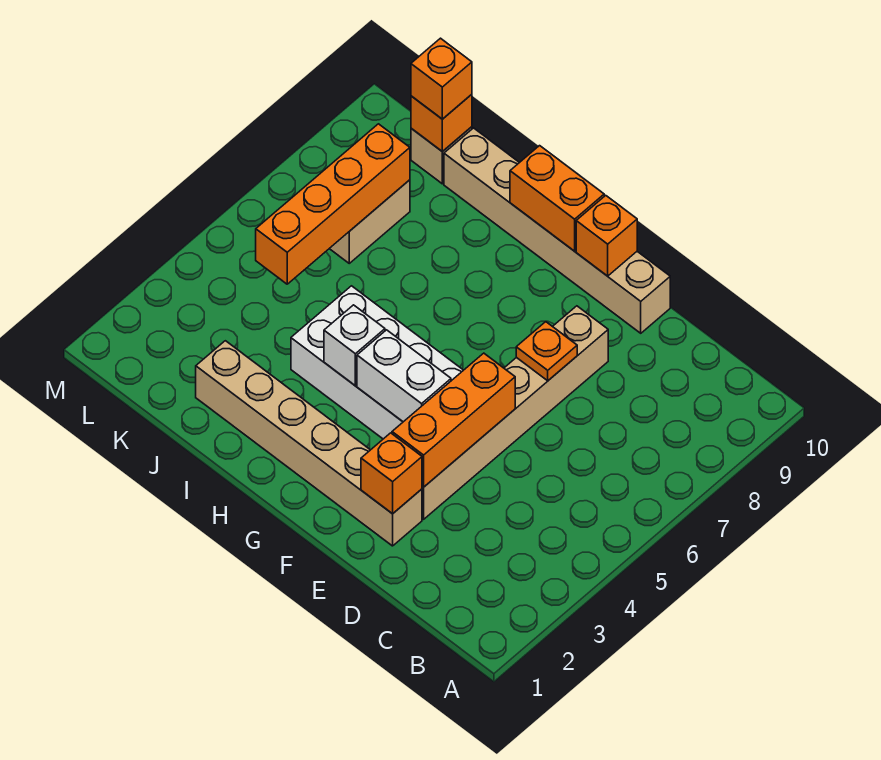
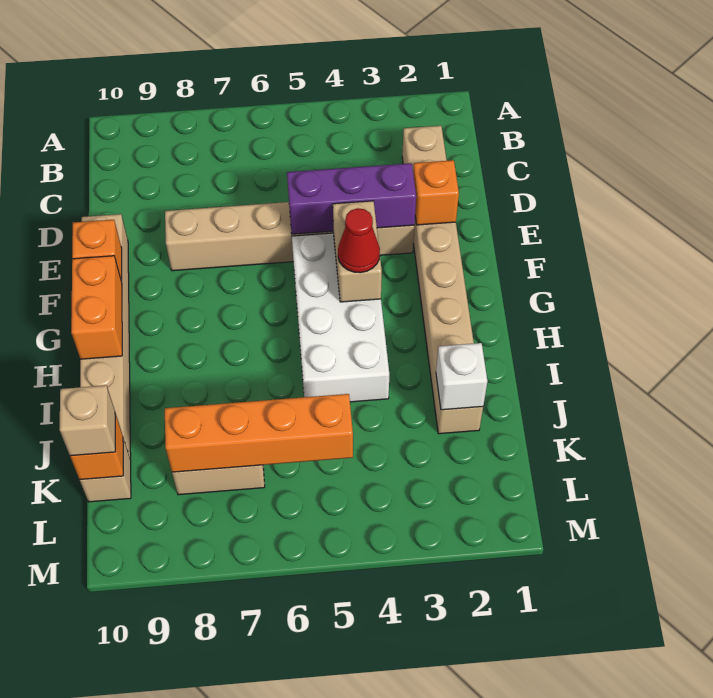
tan 1x6 brick [196,341,422,546] -> tan 1x8 brick [402,126,483,434]
orange 1x3 brick [392,353,515,487] -> purple 1x3 brick [287,163,416,234]
orange 1x1 plate [516,322,577,381] -> none
white 1x2 brick [357,330,451,422] -> tan 1x2 brick [333,201,382,302]
none -> red 1x1 cone [338,208,380,273]
white 1x1 brick [324,305,385,386] -> white 1x1 brick moved to [436,343,487,410]
orange 1x1 brick [411,38,472,119] -> tan 1x1 brick [60,385,115,456]

